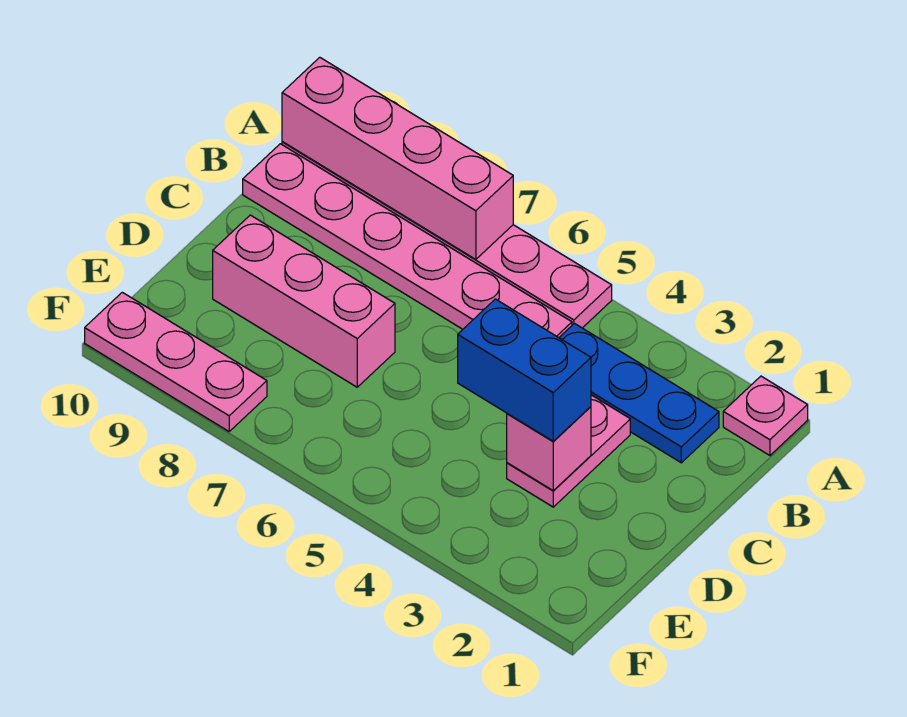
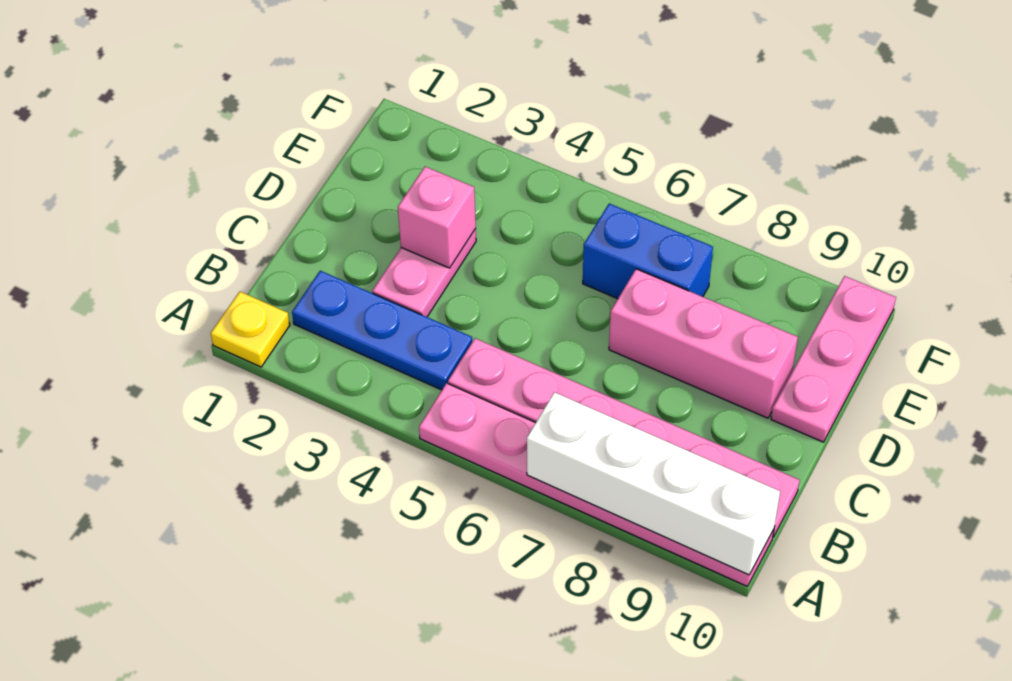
pink 1x1 plate [723,376,808,456] -> yellow 1x1 plate [211,292,290,367]
pink 1x4 brick [282,57,513,259] -> white 1x4 brick [527,392,780,575]
blue 1x2 brick [458,299,591,441] -> blue 1x2 brick moved to [583,204,713,299]
pink 1x3 plate [85,292,267,431] -> pink 1x3 plate turned to [771,276,896,442]

